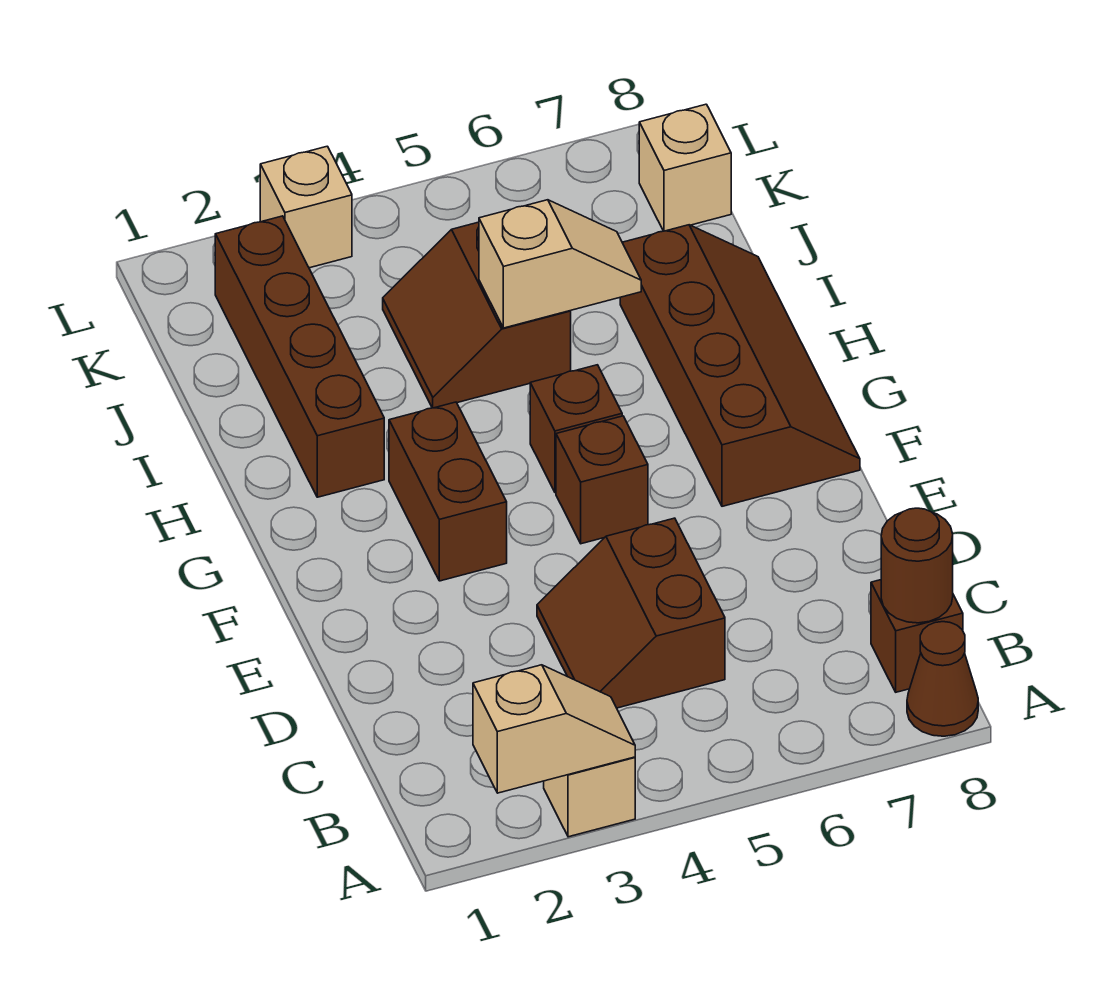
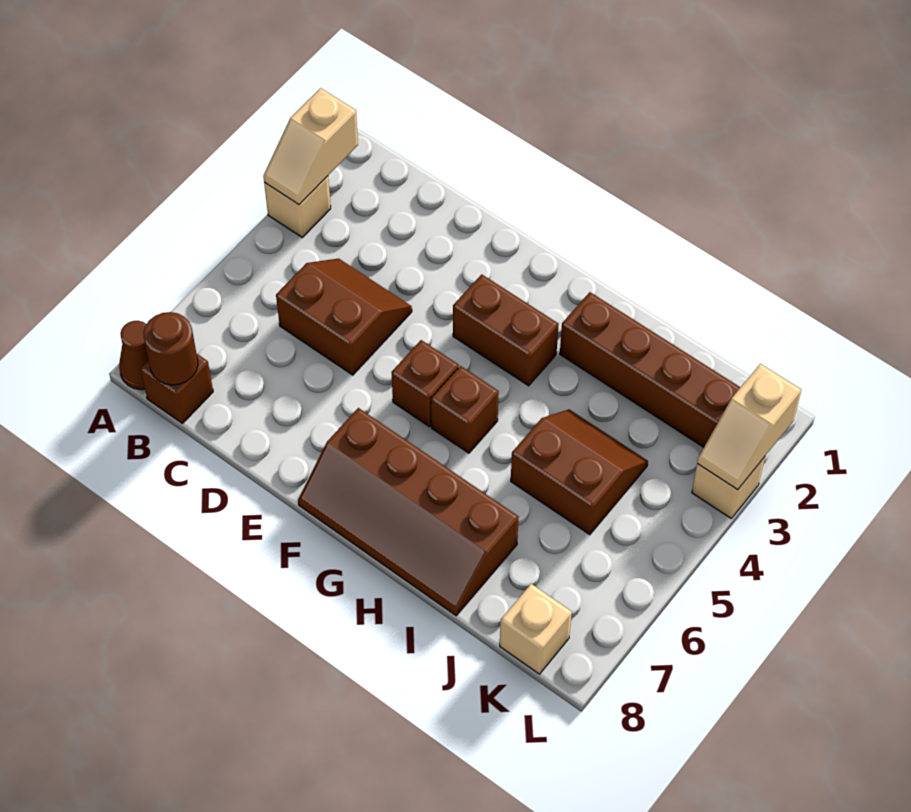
tan 1x2 slope [479,200,641,328] -> tan 1x2 slope moved to [697,364,801,490]

